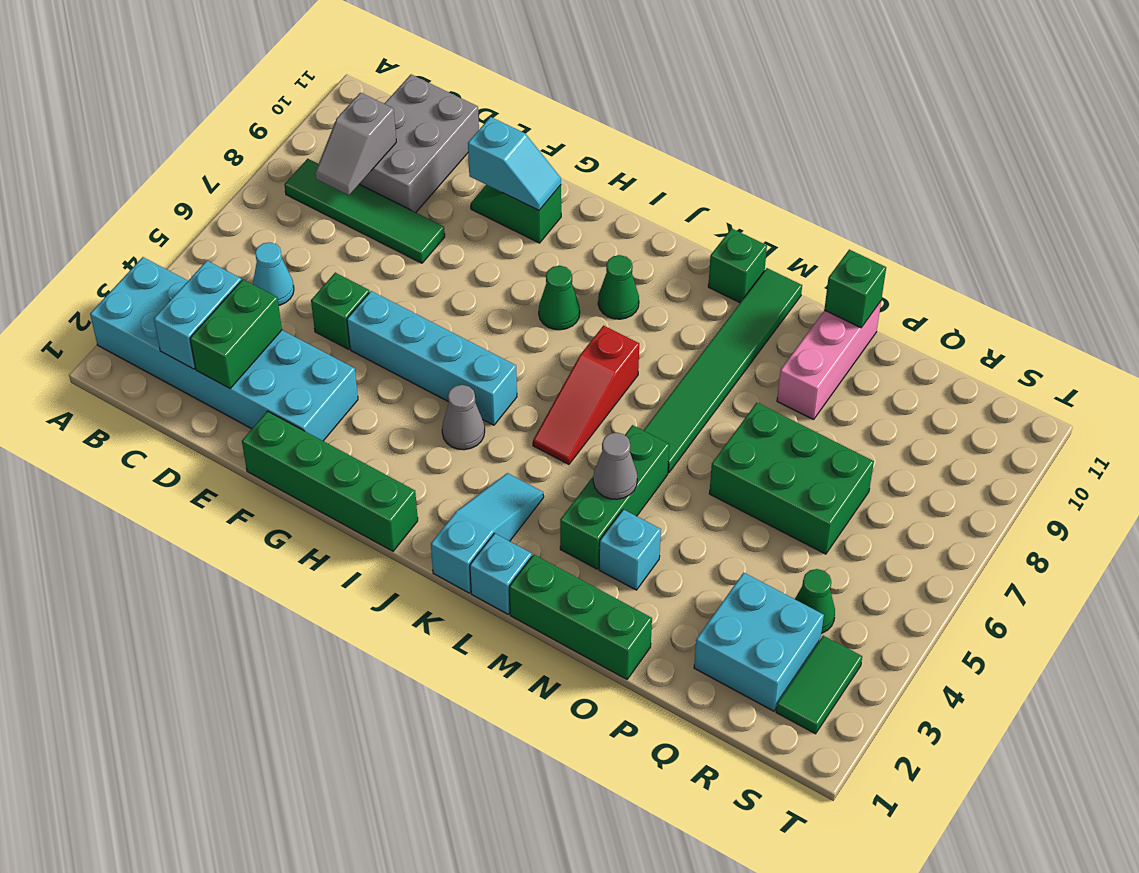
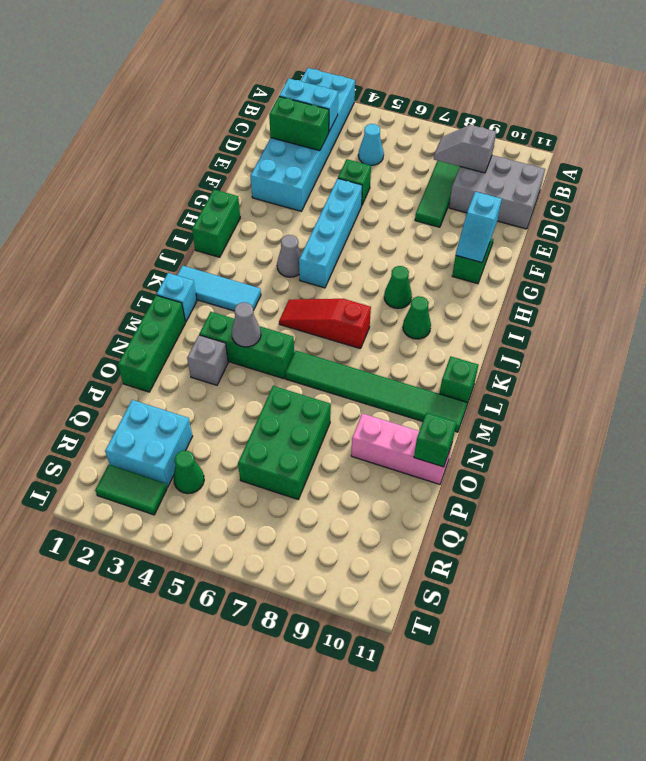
green 1x4 brick [242,411,418,551] -> green 1x2 brick [192,190,240,257]
cyan 1x3 slope [431,473,544,593] -> cyan 1x3 tile [177,266,261,311]
cyan 1x1 brick [599,509,661,590] -> grey 1x1 brick [187,335,228,385]

